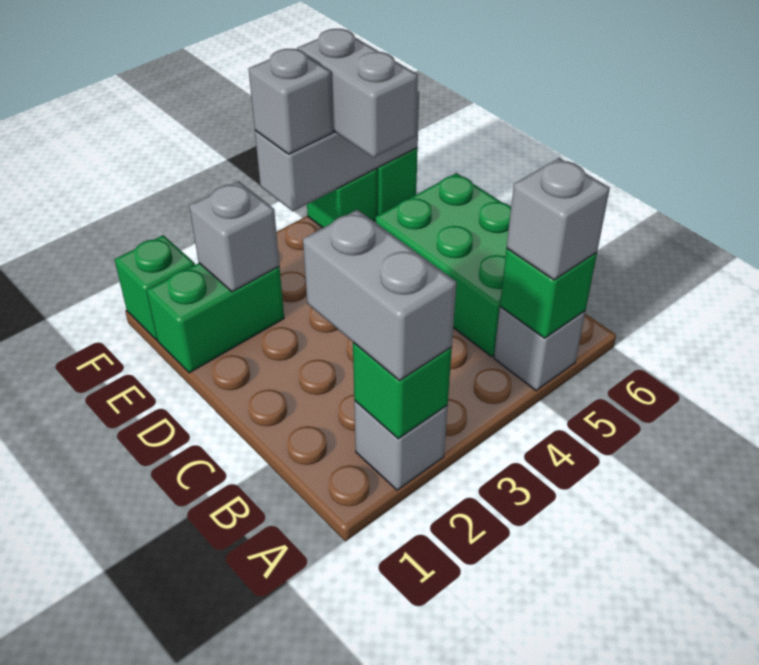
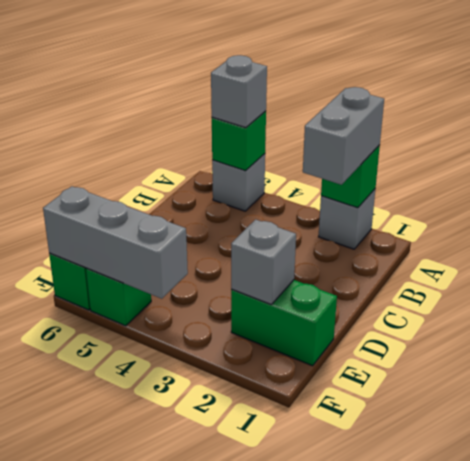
green 2x3 brick [376,173,511,357] -> none
grey 1x2 brick [297,29,418,158] -> none
green 1x1 brick [115,235,195,340] -> none
grey 1x1 brick [249,49,333,154] -> none

